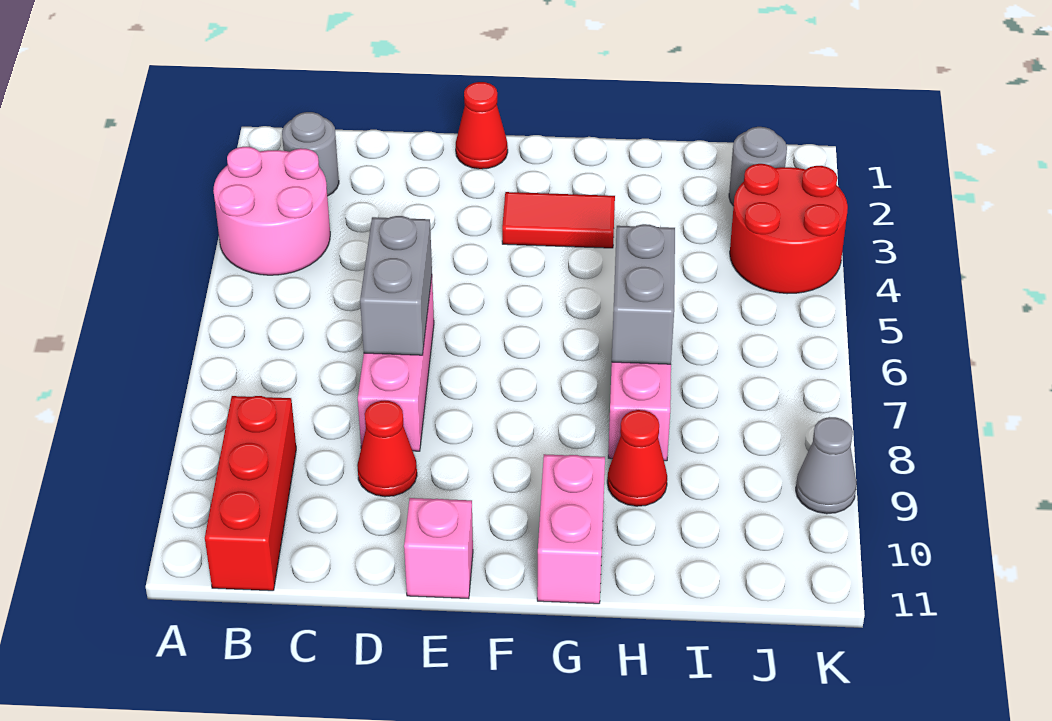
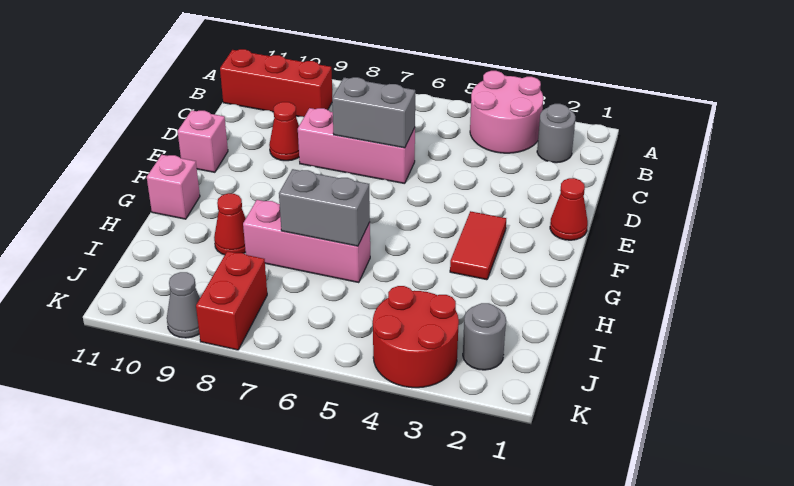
pink 1x2 brick [537,454,605,604] -> pink 1x1 brick [147,155,200,219]
none -> red 1x2 brick [196,251,267,350]

